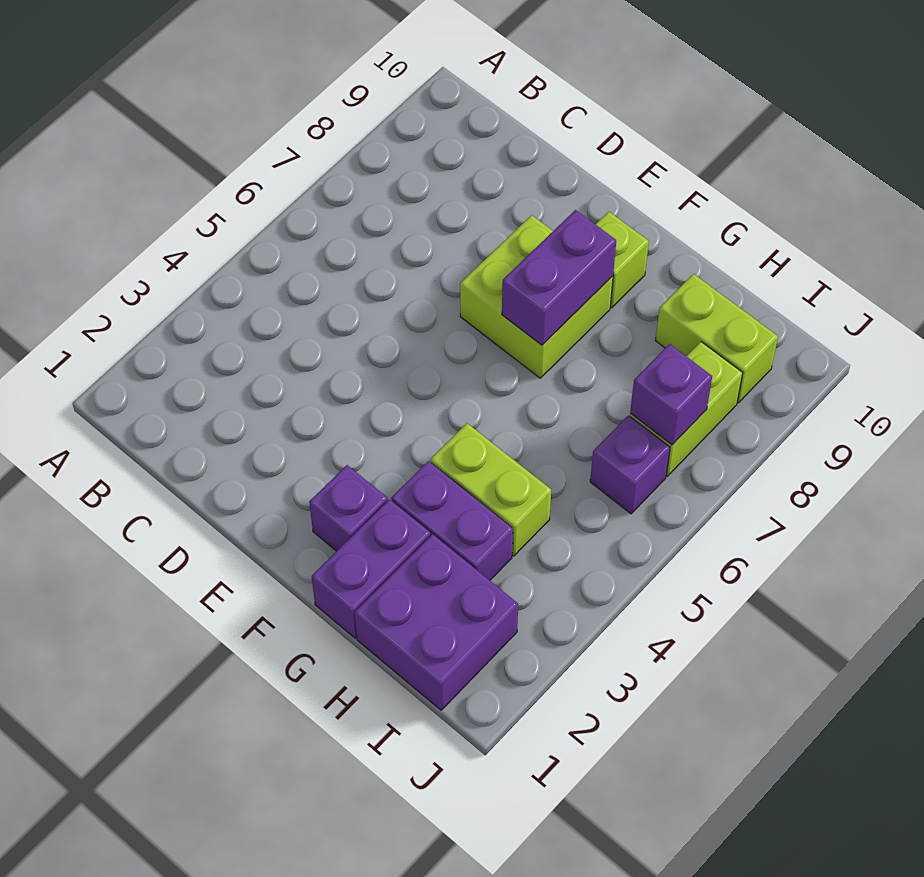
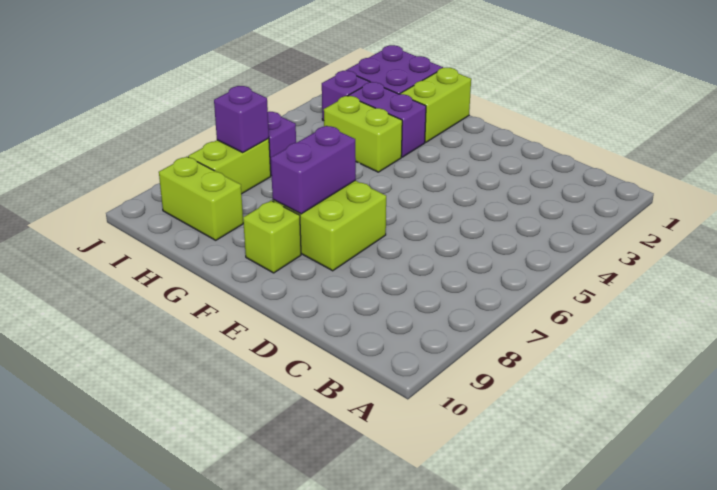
purple 1x1 brick [309,465,388,551] -> purple 1x1 brick moved to [322,71,370,121]
purple 1x2 brick [312,500,431,638] -> lime 1x2 brick [400,68,471,142]

